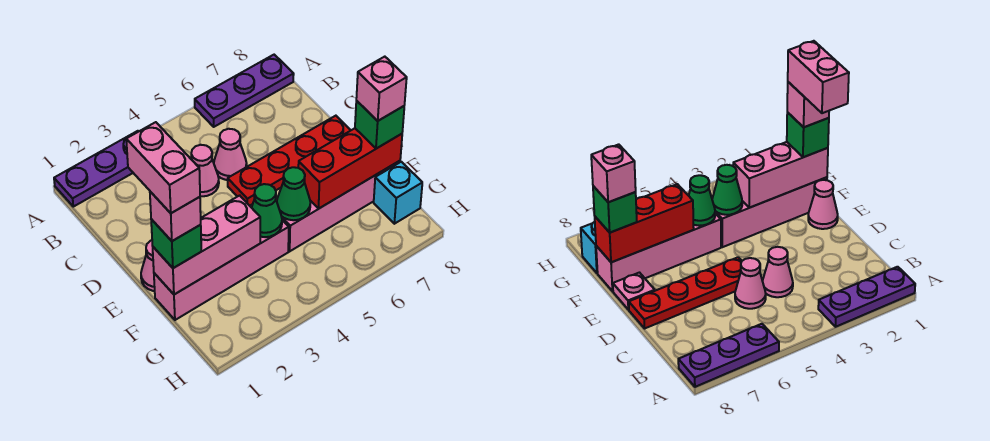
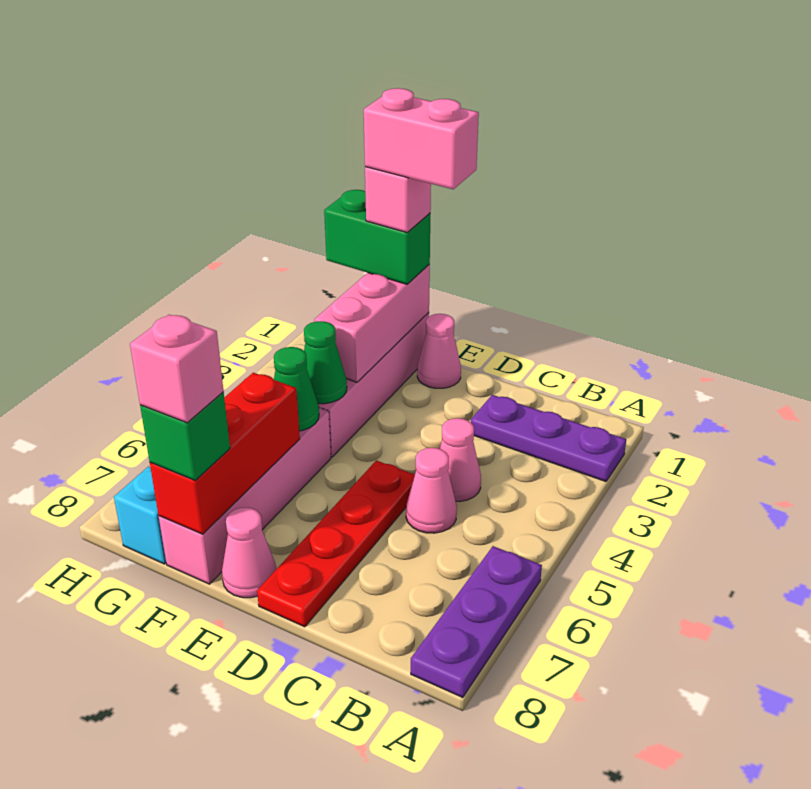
purple 1x3 plate [54,131,139,207] -> purple 1x3 plate turned to [471,395,626,481]
pink 1x1 plate [613,273,655,310] -> pink 1x1 cone [222,508,276,598]
green 1x1 brick [151,219,201,268] -> green 1x2 brick [324,190,430,284]

